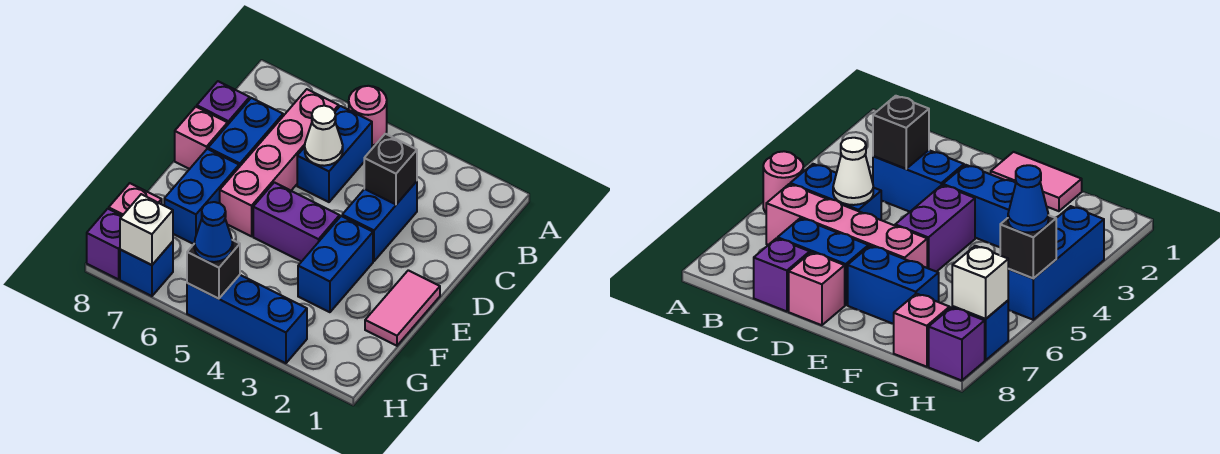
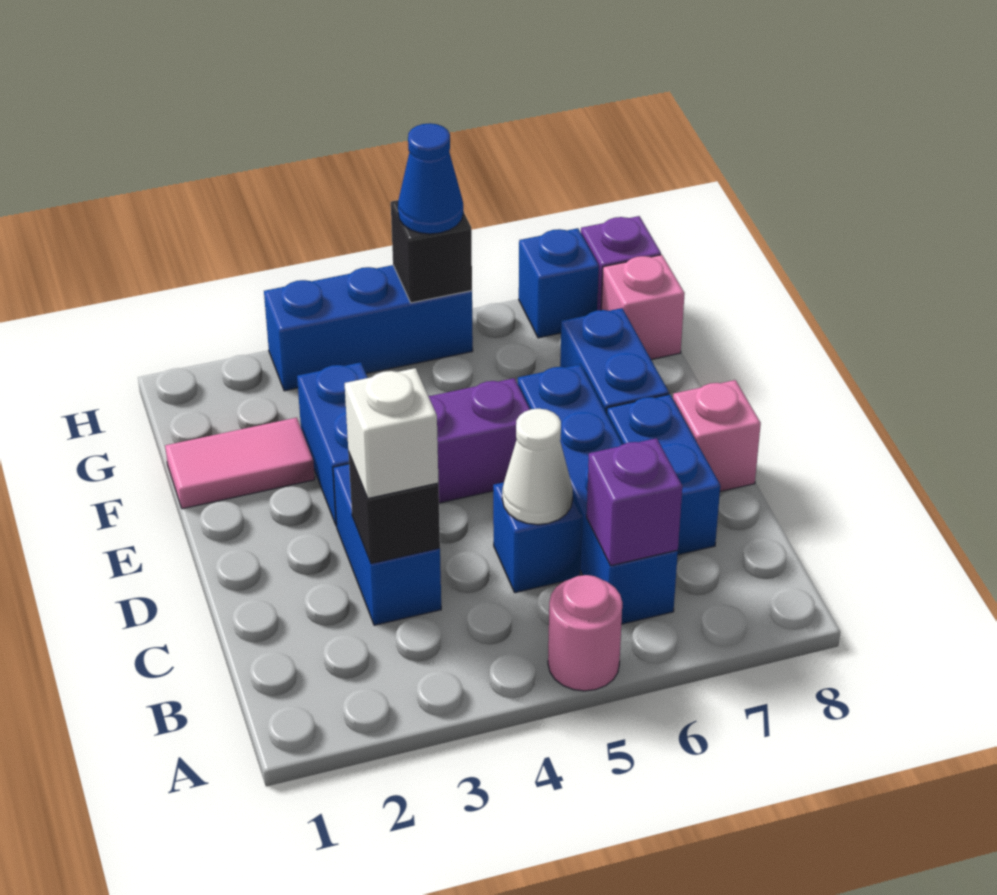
blue 1x2 brick [297,106,372,202] -> blue 1x1 brick [493,482,582,593]
pink 1x4 brick [220,89,339,236] -> blue 1x4 brick [518,364,678,624]
purple 1x1 brick [197,81,250,124] -> purple 1x1 brick moved to [587,438,682,566]
pink 1x2 tile [365,270,440,346] -> pink 1x2 tile turned to [165,418,315,509]
white 1x1 brick [120,194,173,265] -> white 1x1 brick moved to [345,368,438,498]

